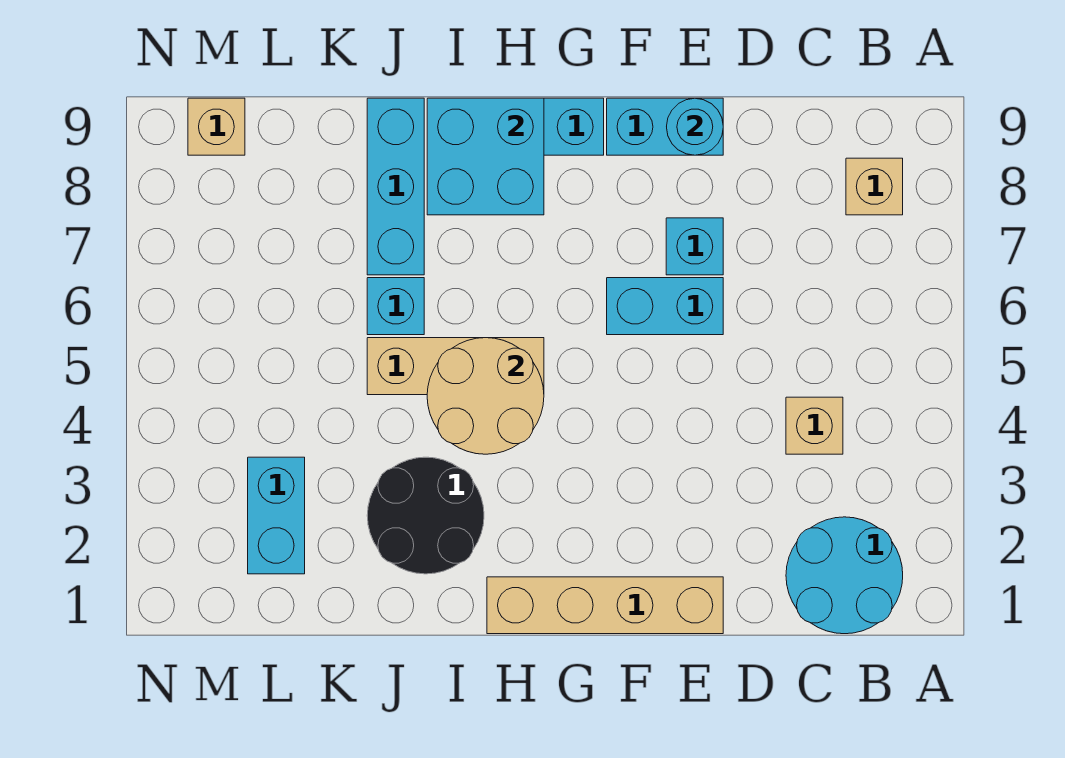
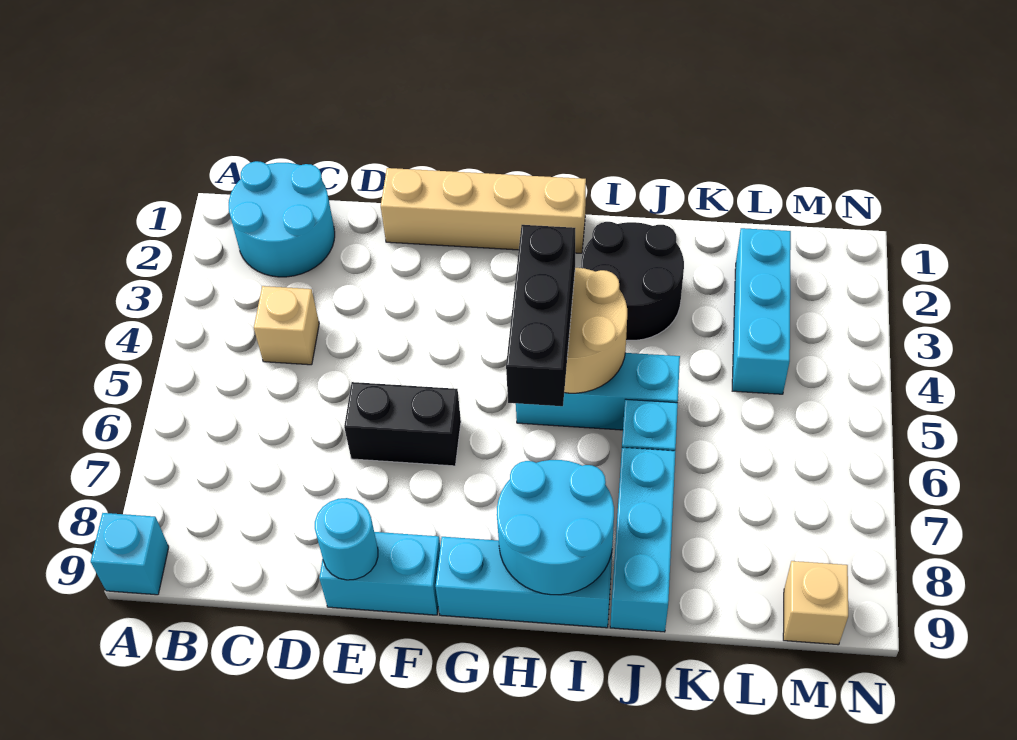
tan 1x1 brick [846,158,903,215] -> none
cyan 1x2 brick [607,278,723,335] -> black 1x2 brick [344,382,461,466]
cyan 1x1 brick [666,218,723,275] -> cyan 1x1 brick moved to [91,513,169,595]
none -> black 1x3 brick [506,225,575,406]
tan 1x3 brick [367,338,544,395] -> cyan 1x3 brick [516,353,680,430]
cyan 2x2 brick [427,98,544,215] -> cyan 2x2 round brick [497,460,614,595]
cyan 1x2 brick [248,457,305,574] -> cyan 1x3 brick [732,228,791,394]

